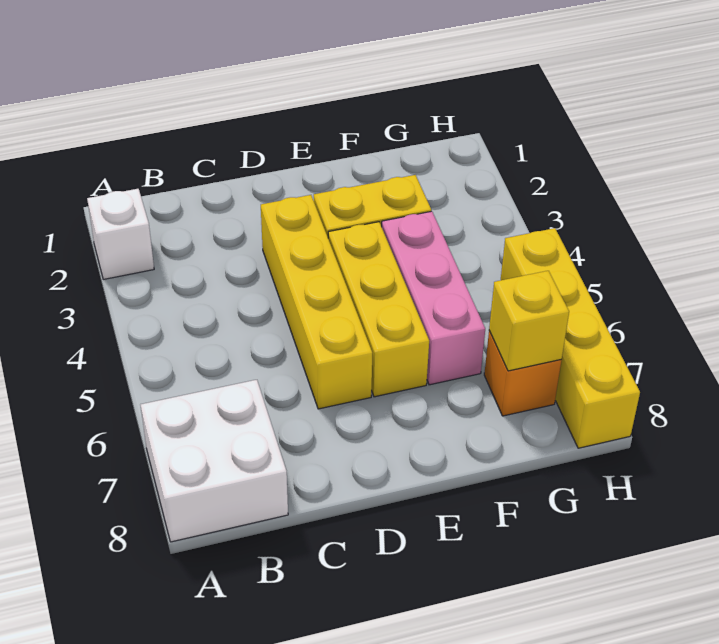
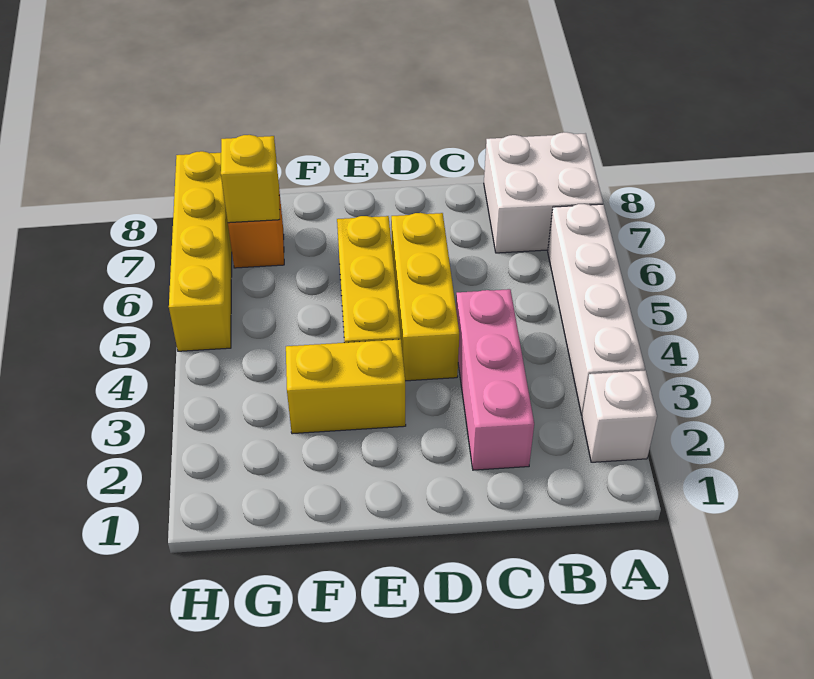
none -> white 1x4 brick [548,204,645,415]
yellow 1x4 brick [261,195,372,409] -> yellow 1x3 brick [391,213,459,381]
pink 1x3 brick [382,211,485,385] -> pink 1x3 brick moved to [456,289,534,470]

